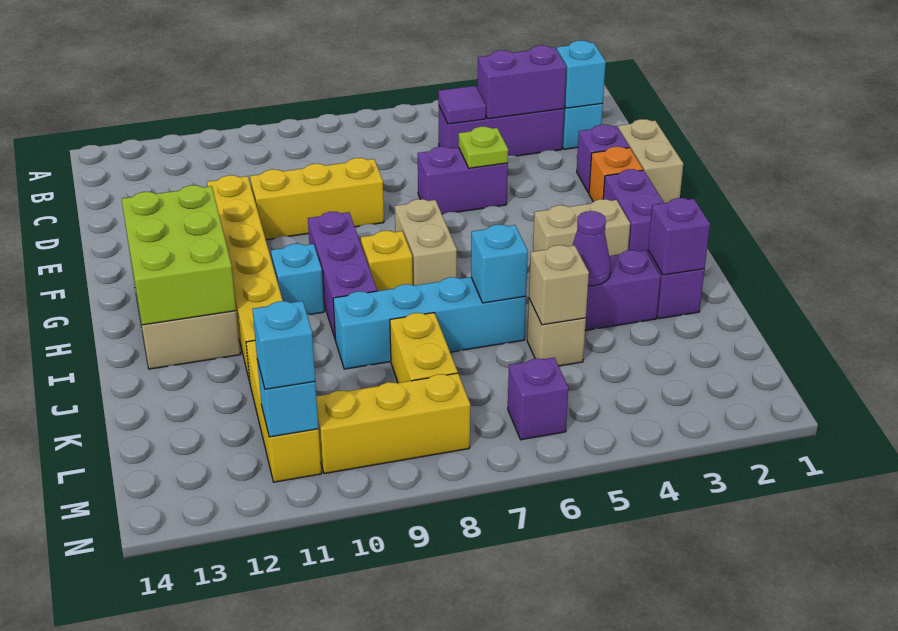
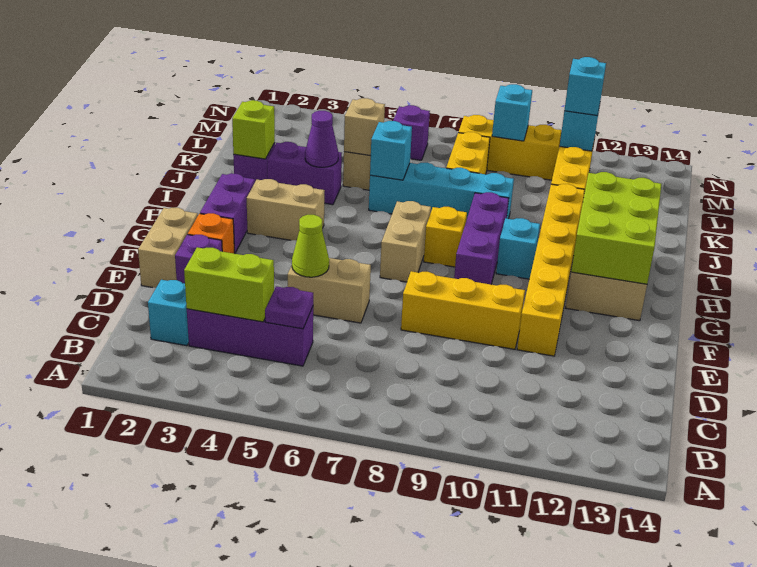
cyan 1x1 brick [557,41,606,108] -> cyan 1x1 brick moved to [492,84,532,141]
purple 1x2 brick [478,45,566,119] -> lime 1x2 brick [184,247,274,322]
purple 1x1 tile [438,86,486,124] -> purple 1x1 plate [265,286,313,329]
purple 1x2 brick [418,147,508,214] -> tan 1x2 brick [288,258,371,323]
lime 1x1 plate [459,127,508,168] -> lime 1x1 cone [292,215,329,277]
purple 1x1 brick [648,198,710,275] -> lime 1x1 brick [232,100,275,159]

